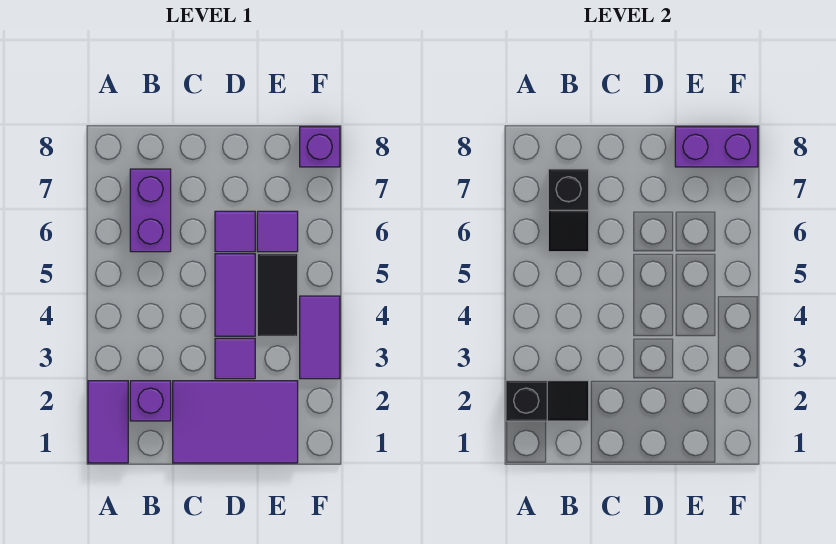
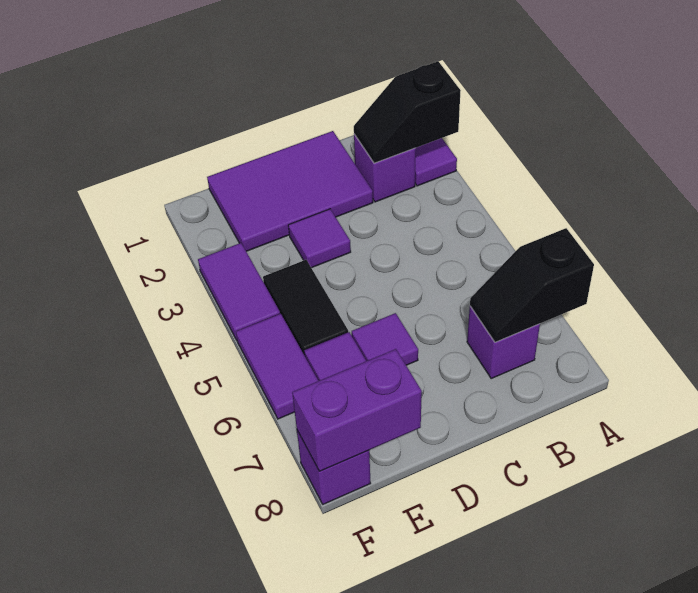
purple 1x2 brick [130,169,171,252] -> purple 1x1 brick [467,306,540,378]
black 1x2 slope [548,169,589,252] -> black 1x2 slope turned to [470,228,594,342]
purple 1x2 tile [215,254,255,336] -> purple 1x2 tile moved to [236,314,318,419]

